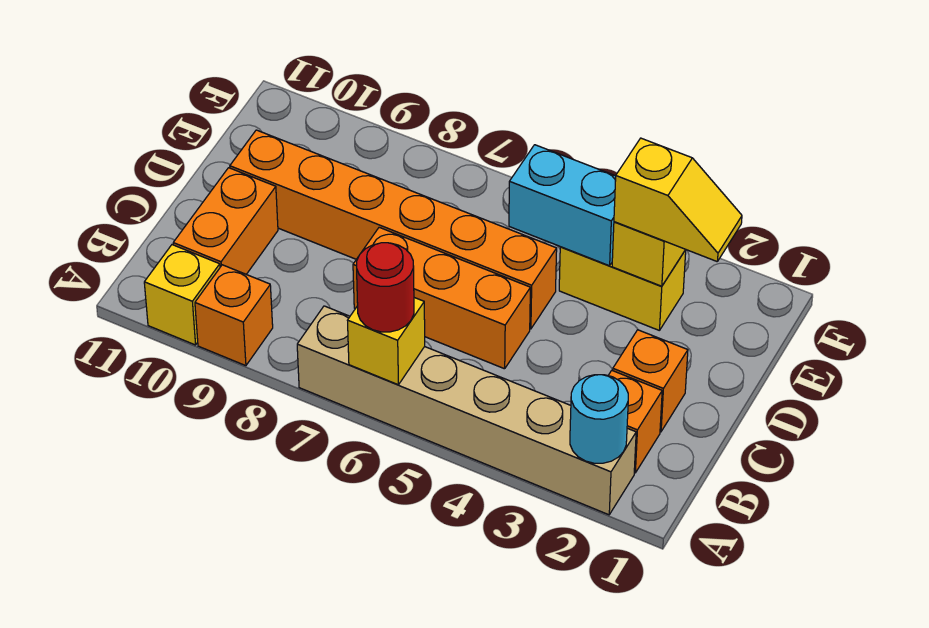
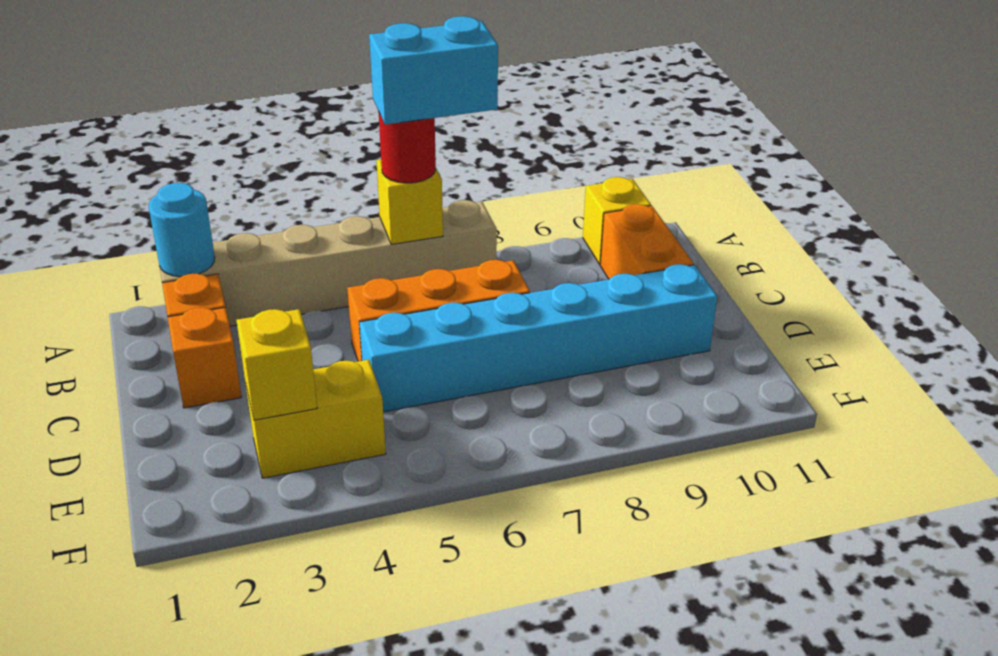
orange 1x1 brick [195,265,273,366] -> none
orange 1x6 brick [230,130,557,329] -> cyan 1x6 brick [359,264,717,412]
yellow 1x2 slope [614,138,742,261] -> none
cyan 1x2 brick [509,145,616,266] -> cyan 1x2 brick moved to [369,16,498,125]

